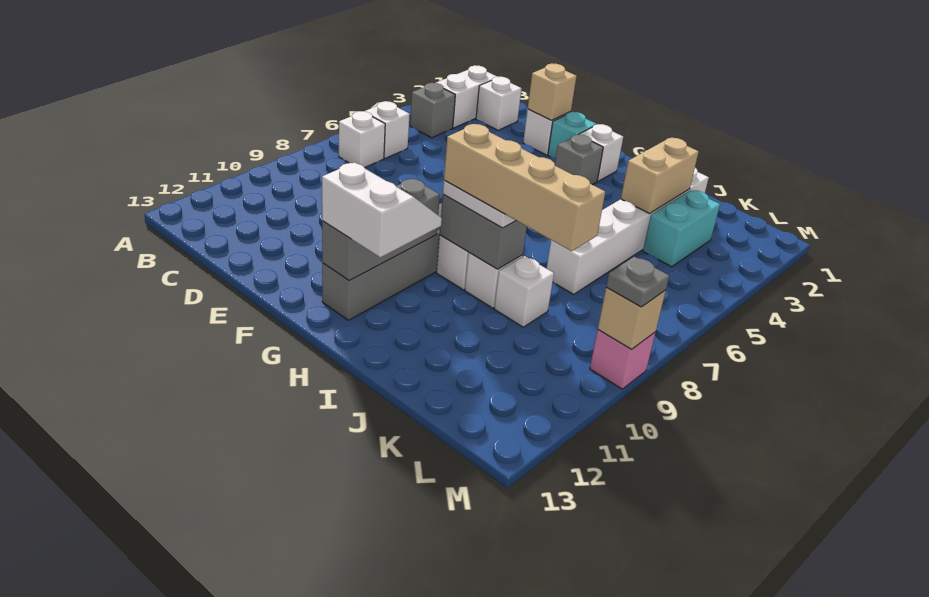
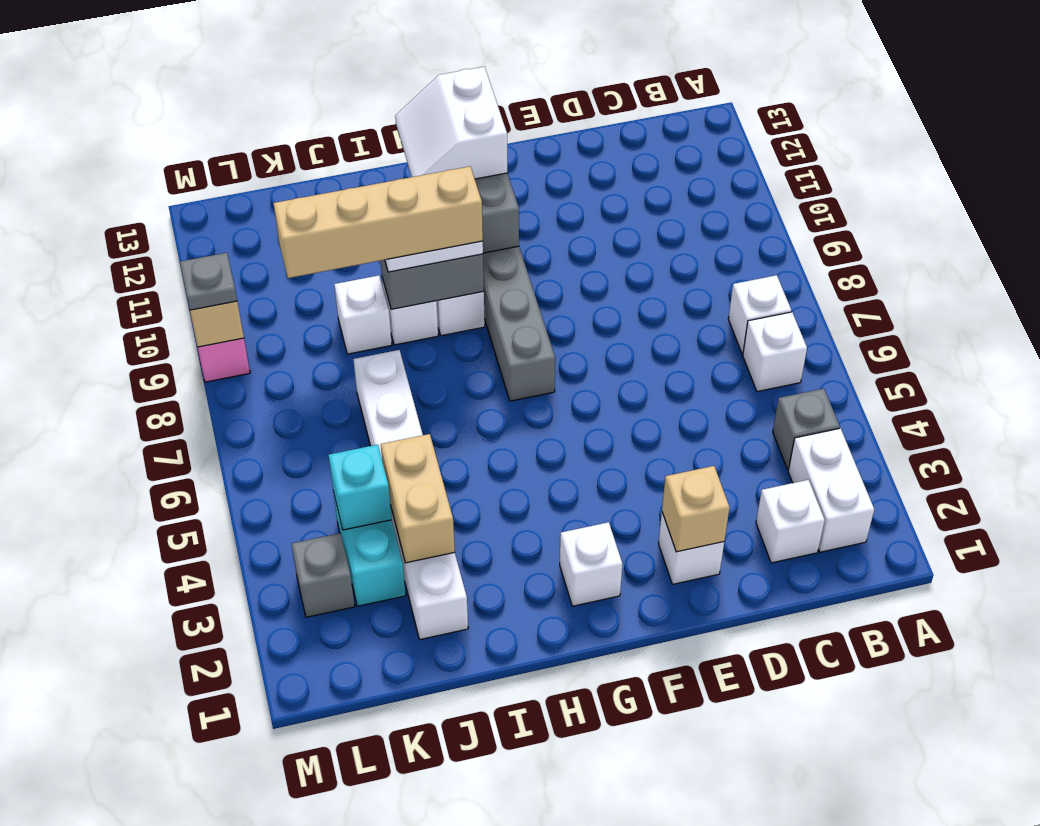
cyan 1x1 brick [548,112,597,159] -> cyan 1x1 brick moved to [329,445,392,530]
grey 1x1 brick [555,135,603,185] -> grey 1x1 brick moved to [291,533,355,617]
white 2x2 slope [322,162,442,258] -> white 2x2 slope turned to [395,67,507,179]

